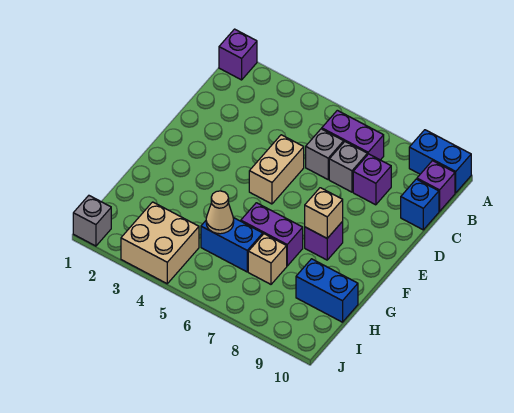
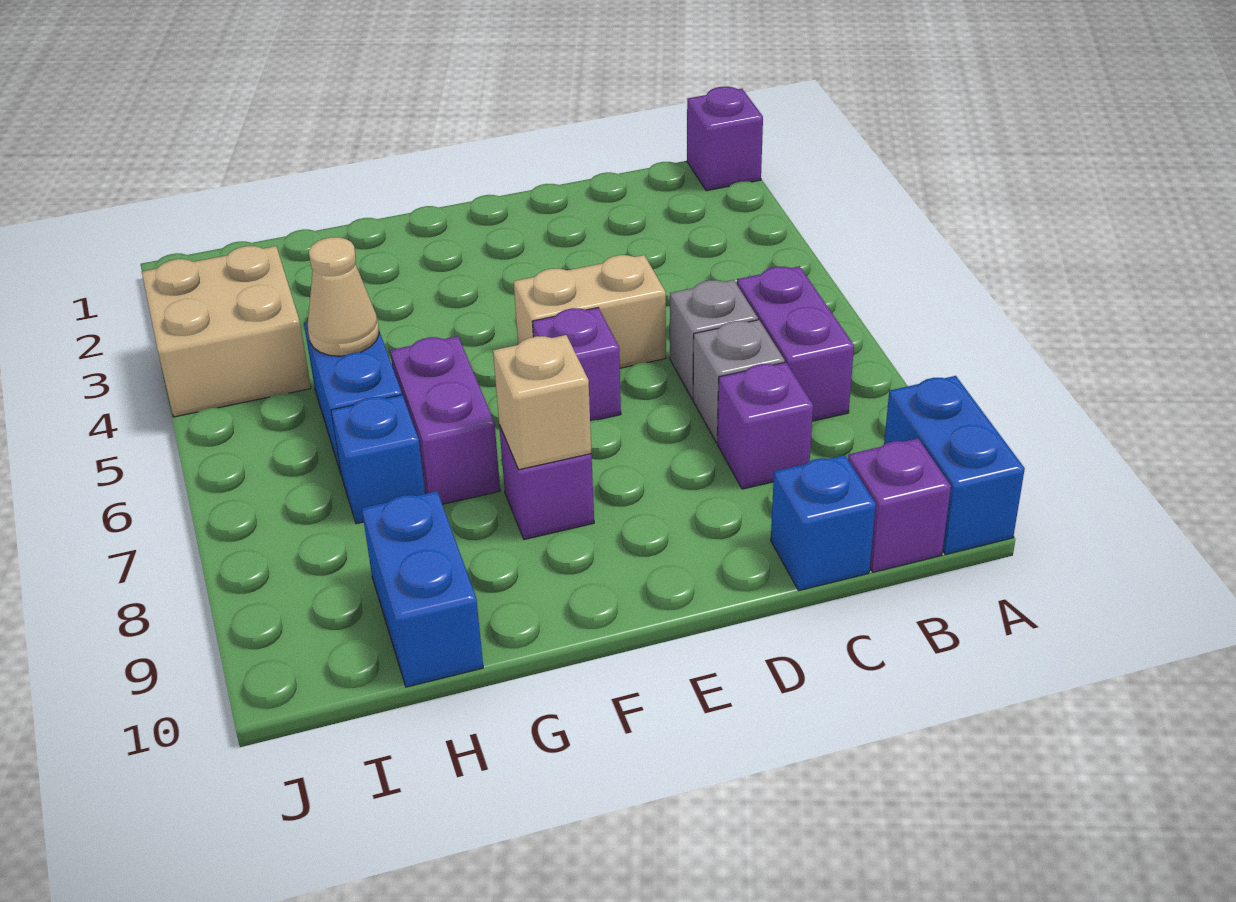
none -> purple 1x1 brick [532,308,621,421]
tan 1x1 brick [248,234,287,284] -> blue 1x1 brick [331,395,425,524]
grey 1x1 brick [73,196,111,246] -> none

